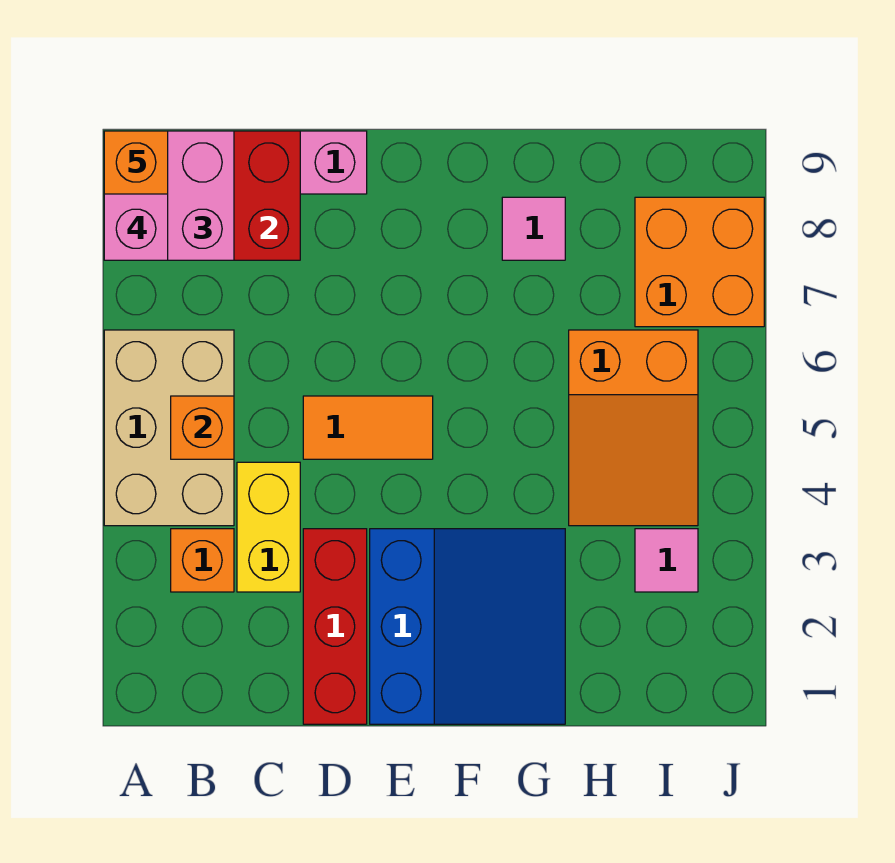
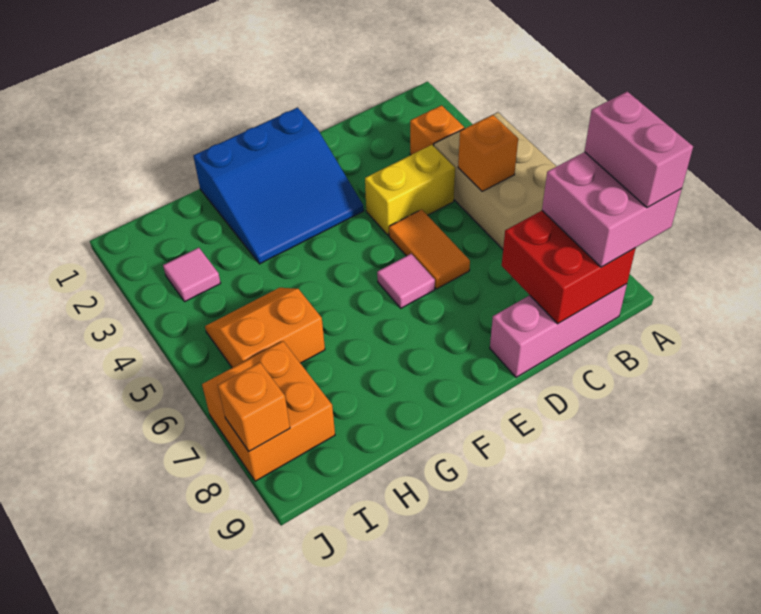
orange 1x1 brick [104,131,168,194] -> orange 1x1 brick moved to [218,363,290,451]
yellow 1x2 brick [237,462,300,592] -> yellow 1x2 brick turned to [365,145,455,236]
red 1x3 brick [303,529,367,724] -> none
orange 1x2 tile [303,396,433,459] -> orange 1x2 tile turned to [389,210,470,289]
blue 3x3 slope [370,529,565,724] -> blue 3x3 slope turned to [193,108,364,264]
pink 1x1 tile [502,197,565,260] -> pink 1x1 tile moved to [377,254,435,308]
orange 2x3 slope [569,330,698,526] -> orange 2x2 slope [205,288,325,368]

